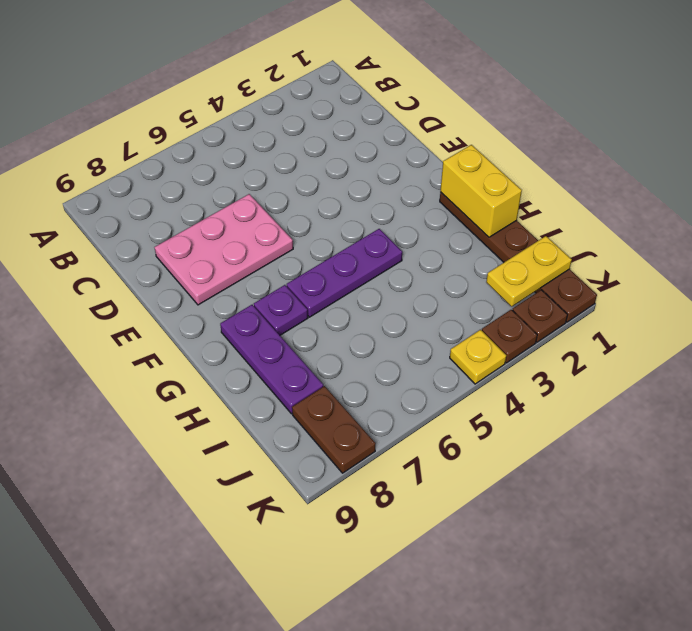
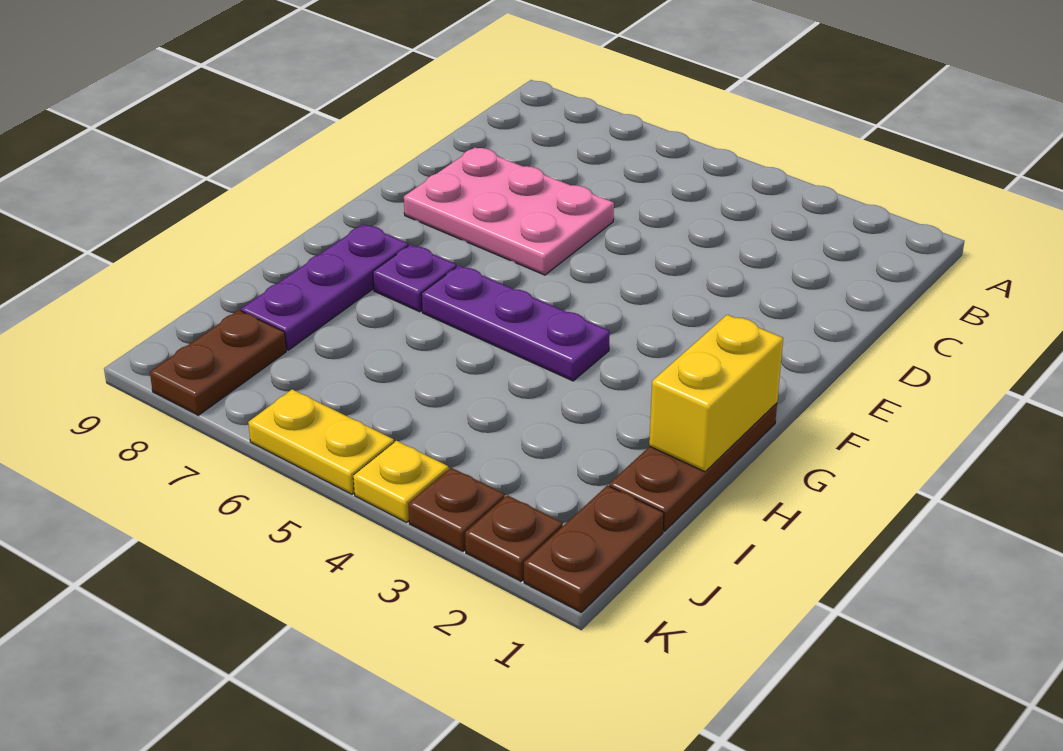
yellow 1x2 plate [486,236,572,306] -> yellow 1x2 plate moved to [248,389,394,494]

